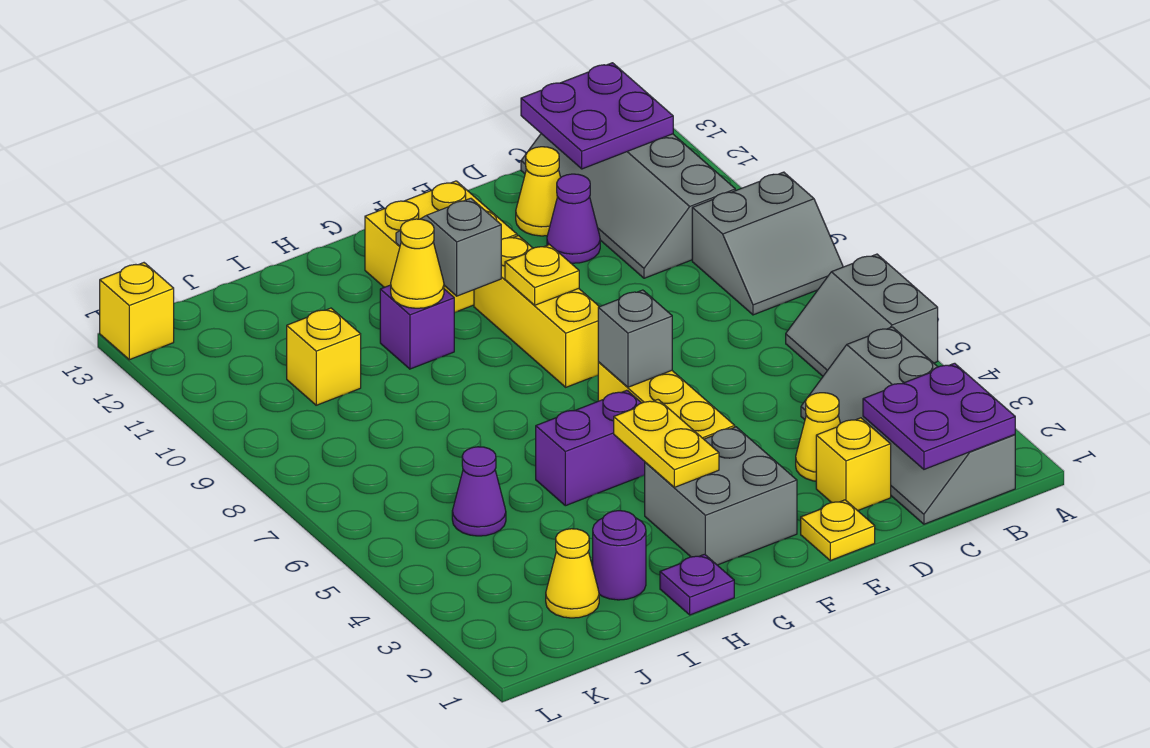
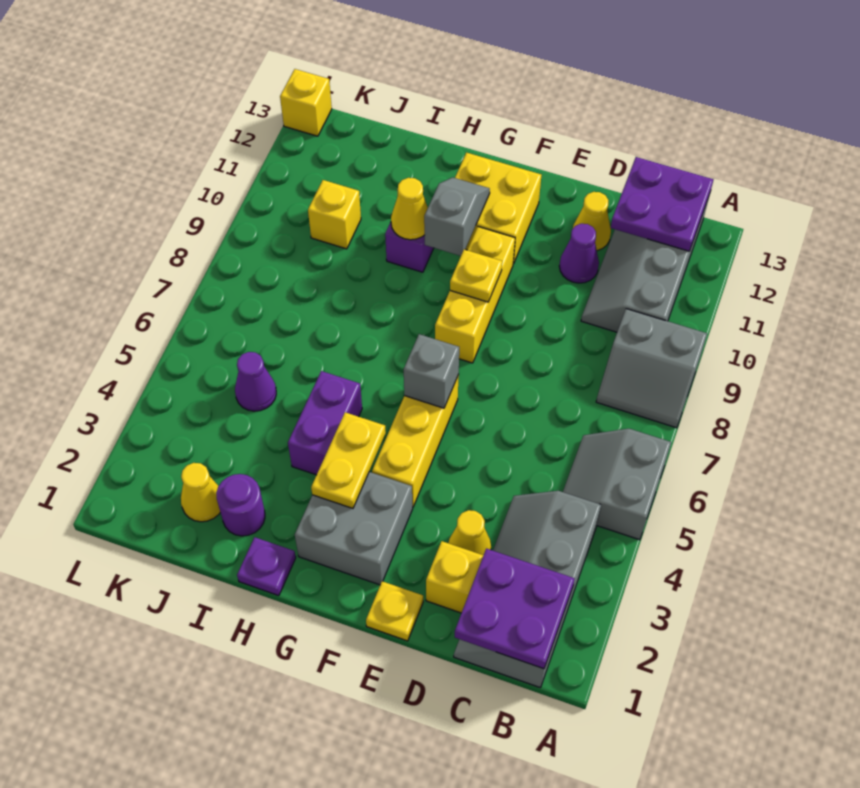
purple 1x2 brick [536,390,645,506] -> purple 1x2 brick turned to [288,371,362,475]

